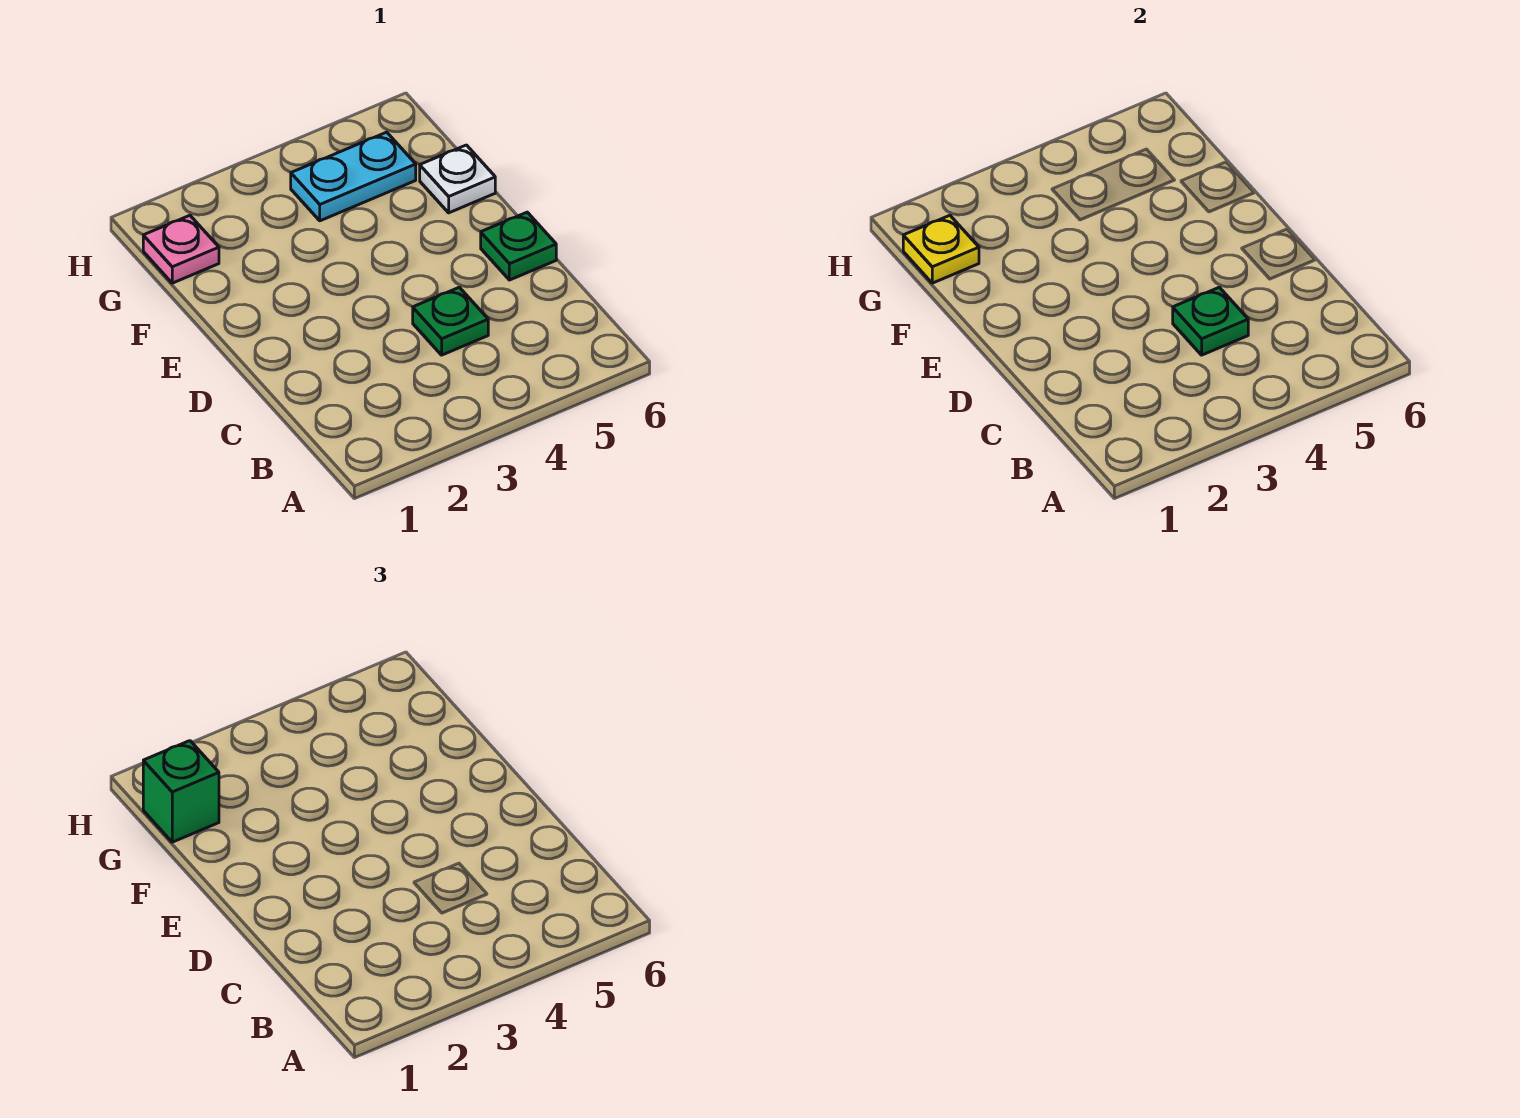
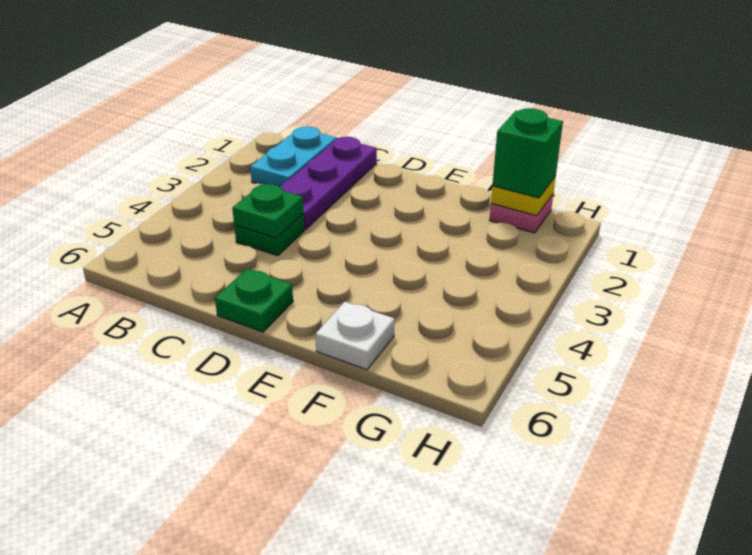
none -> purple 1x3 plate [281,137,377,230]
cyan 1x2 plate [291,132,416,221] -> cyan 1x2 plate moved to [250,126,337,187]

